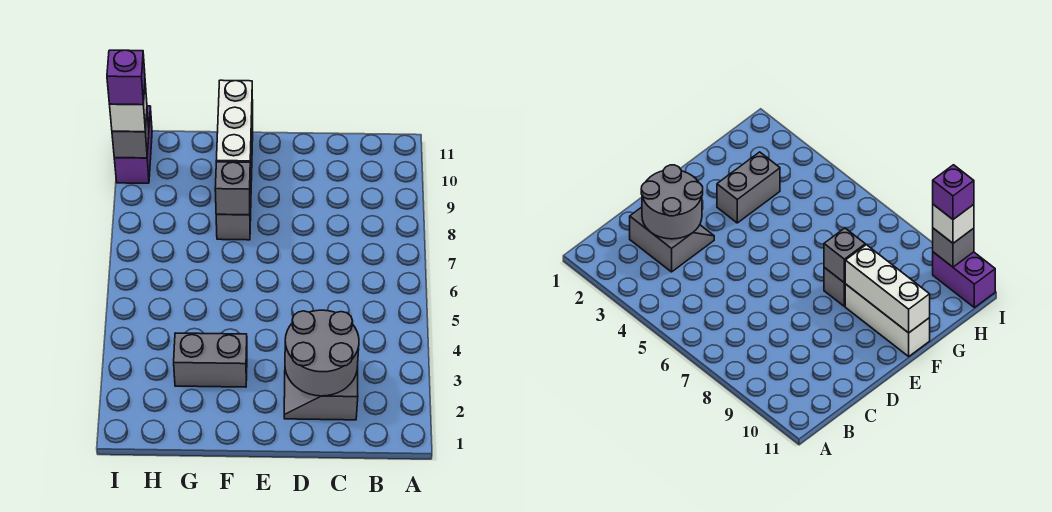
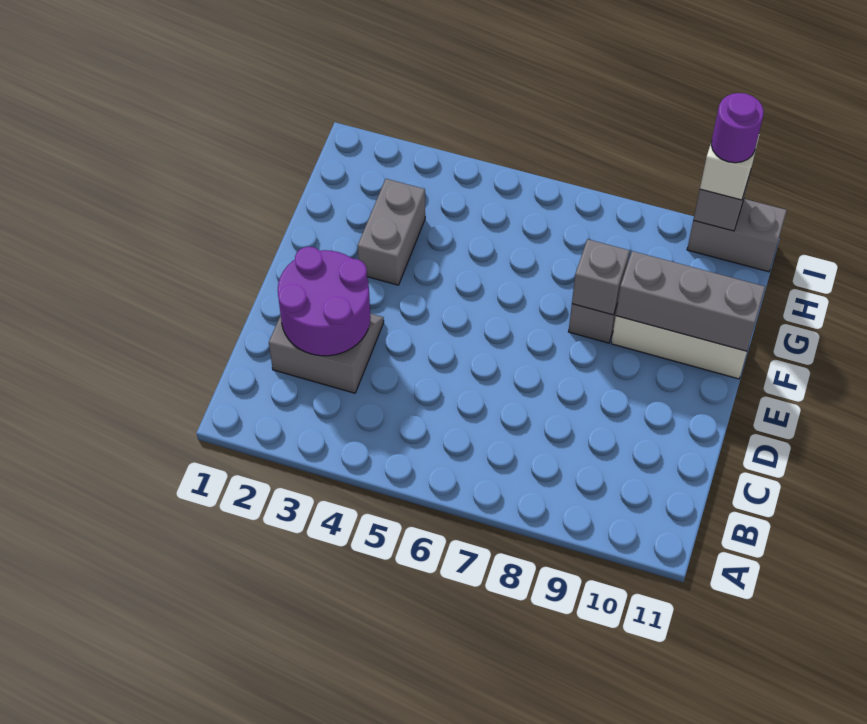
grey 2x2 round brick [285,310,359,396] -> purple 2x2 round brick [278,247,371,356]
white 1x3 brick [216,80,253,186] -> grey 1x3 brick [616,251,765,351]
purple 1x2 brick [114,106,152,183] -> grey 1x2 brick [687,199,787,272]
purple 1x1 brick [107,50,145,105] -> purple 1x1 round brick [711,93,764,163]

